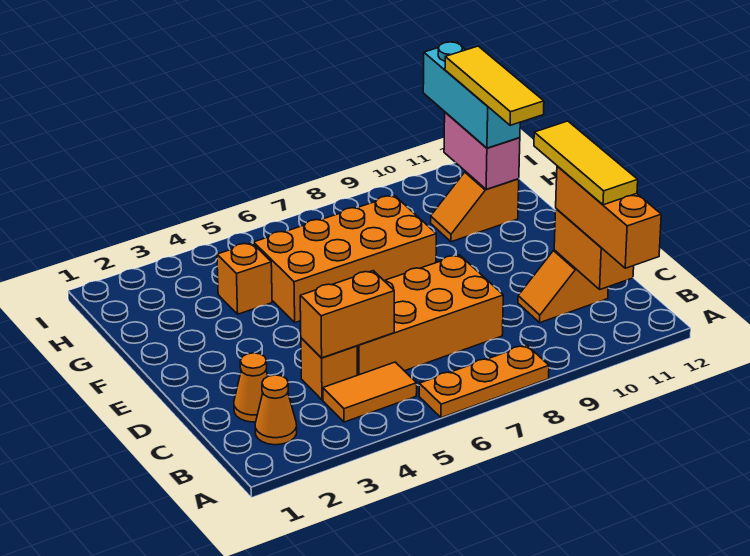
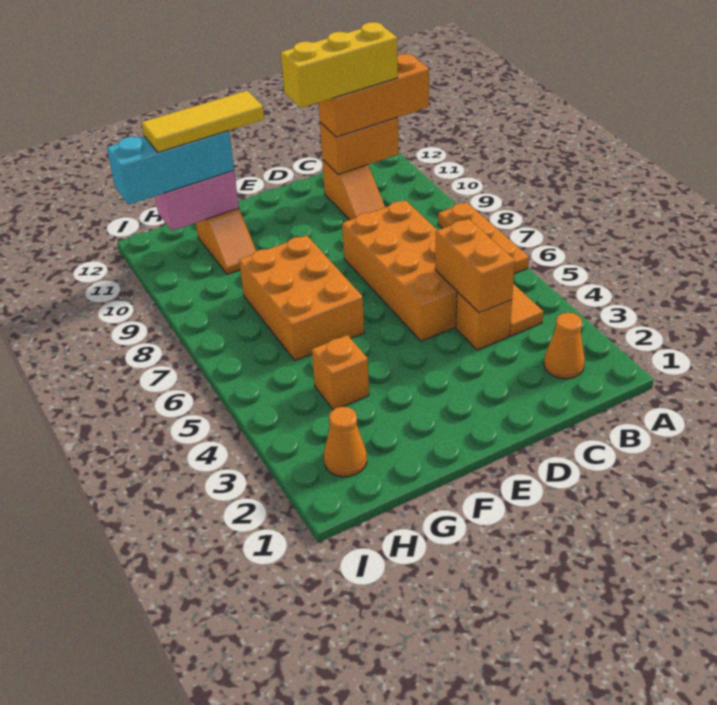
yellow 1x3 tile [534,121,638,205] -> yellow 1x3 brick [281,22,398,108]
orange 1x1 cone [234,353,268,422] -> orange 1x1 cone moved to [324,407,367,477]
orange 2x4 brick [254,195,436,323] -> orange 2x3 brick [239,235,364,361]

